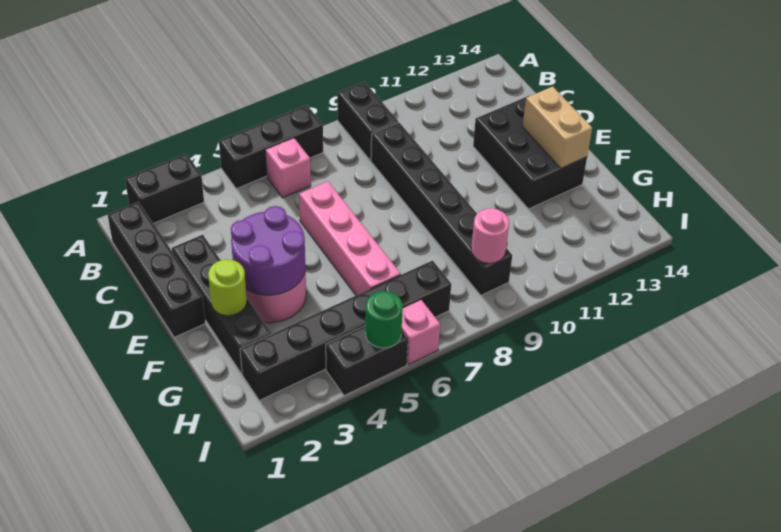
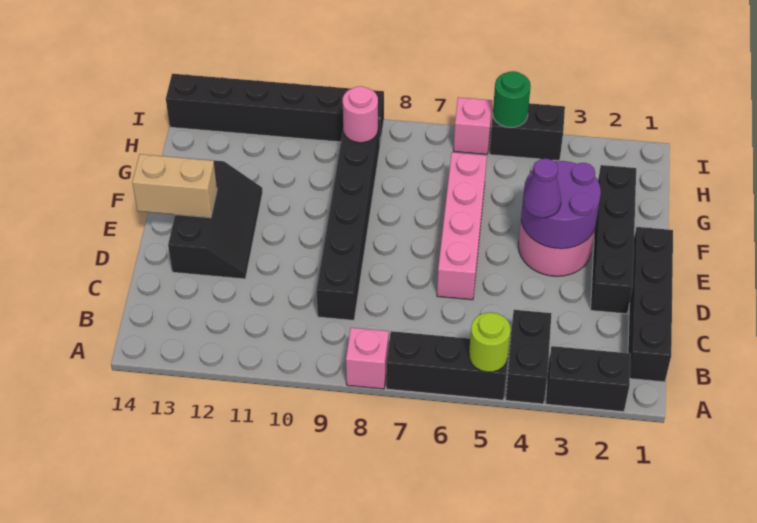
black 1x2 brick [337,82,398,160] -> black 1x2 brick moved to [506,310,552,404]
pink 1x1 brick [265,138,311,198] -> pink 1x1 brick moved to [346,328,389,389]
black 2x3 brick [473,96,587,209] -> black 2x3 slope [168,158,263,279]
none -> purple 1x1 cone [523,158,561,218]
tan 1x2 brick [522,87,592,168] -> tan 1x2 brick turned to [132,154,217,218]
lime 1x1 round brick [208,259,247,316] -> lime 1x1 round brick moved to [469,312,511,372]
black 1x6 brick [240,261,451,400] -> black 1x6 brick moved to [166,74,384,143]

